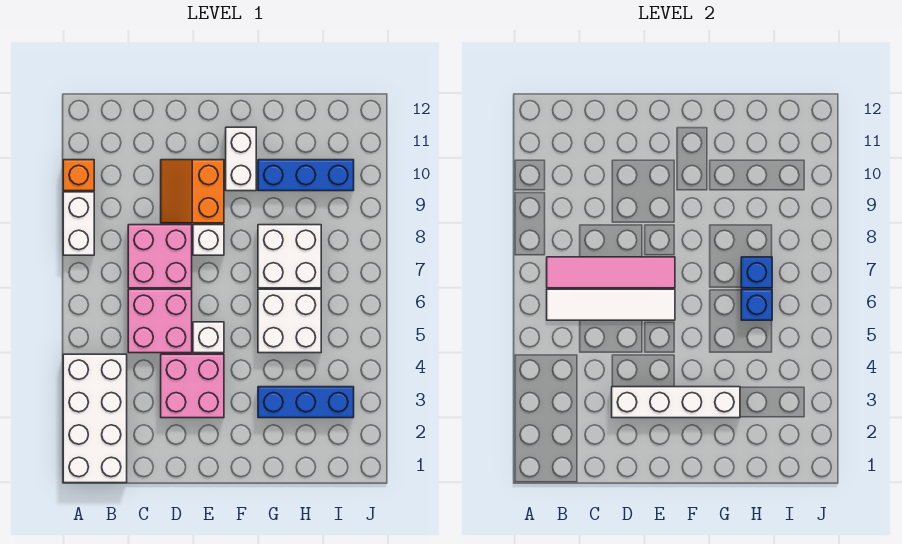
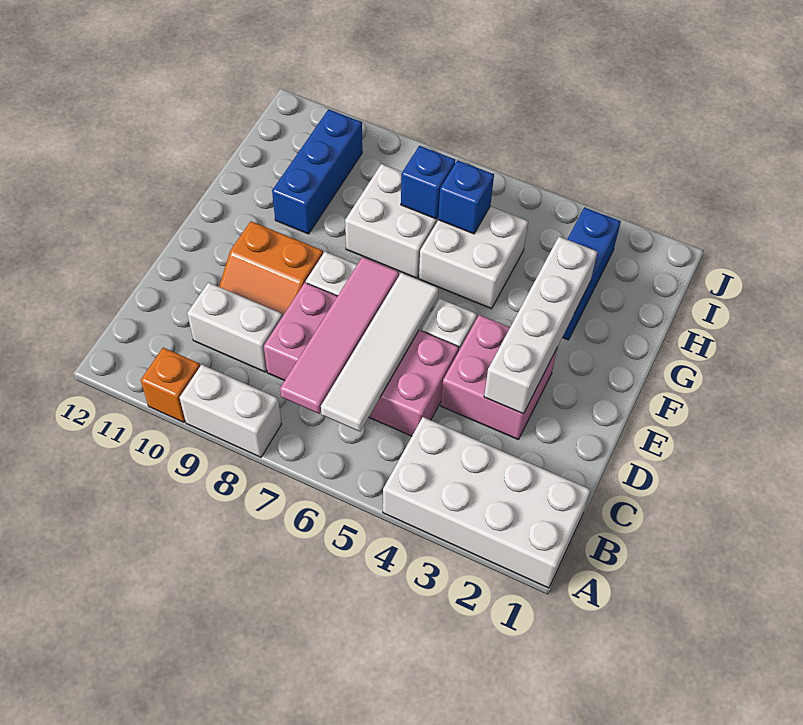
white 1x2 brick [226,127,256,191] -> white 1x2 brick moved to [187,282,282,372]

